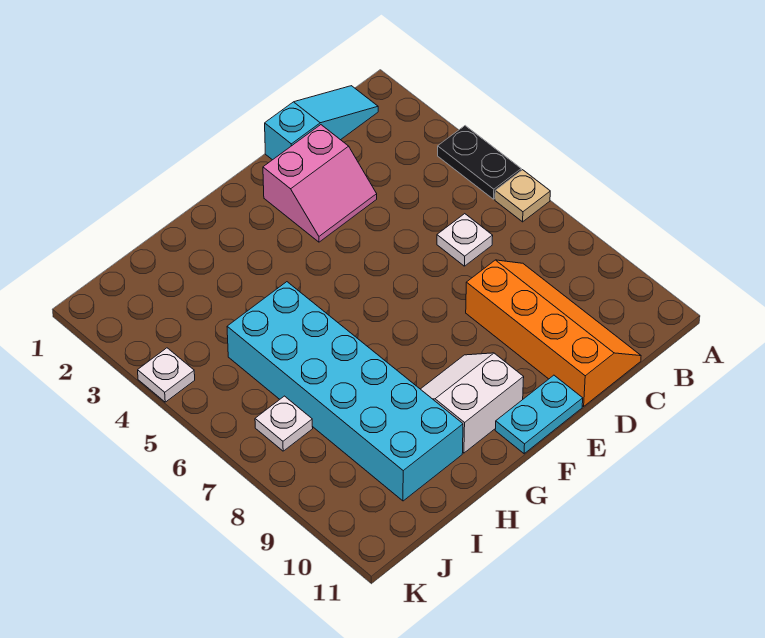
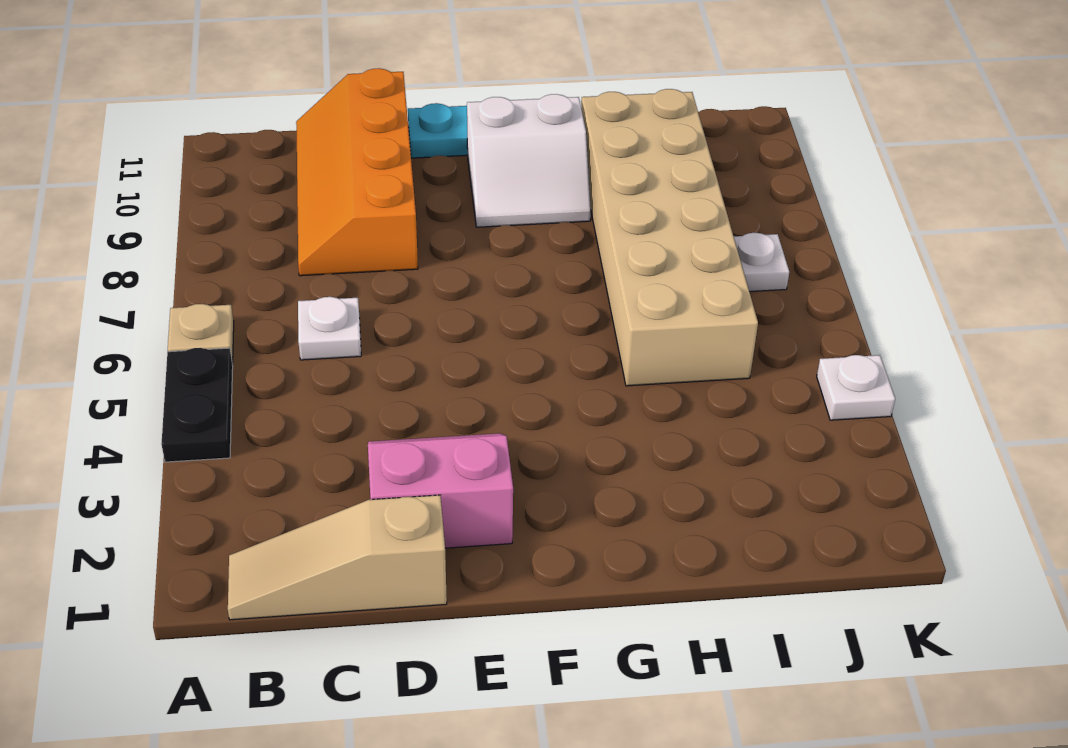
cyan 1x3 slope [265,86,378,160] -> tan 1x3 slope [228,495,447,620]
cyan 2x6 brick [227,282,463,501] -> tan 2x6 brick [581,89,758,386]

